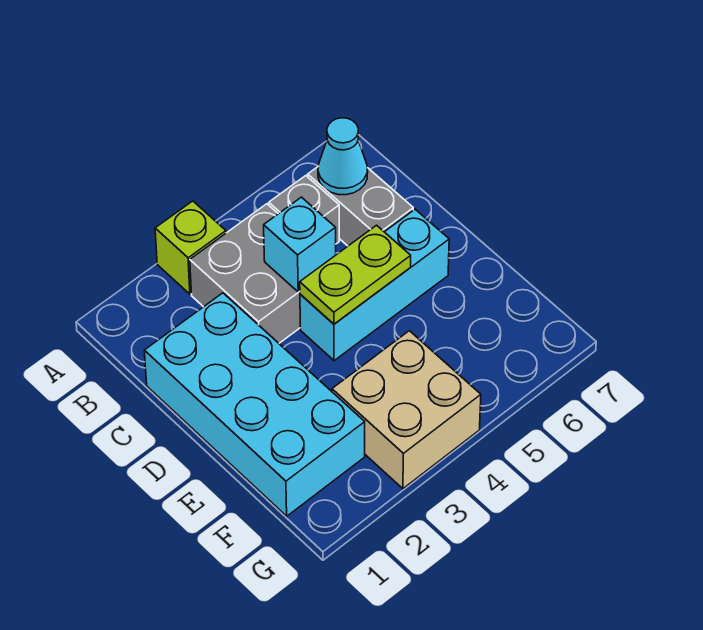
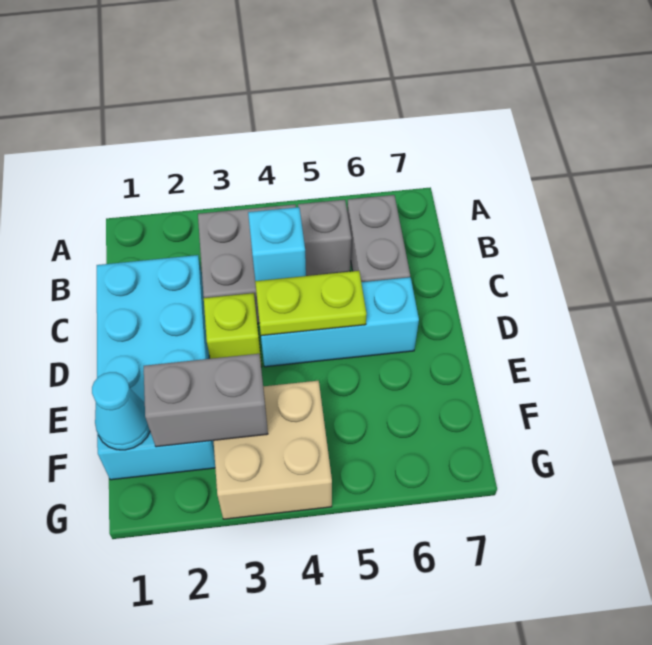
lime 1x1 brick [155,201,226,294] -> lime 1x1 brick moved to [204,293,262,367]
cyan 1x1 cone [318,118,368,195] -> cyan 1x1 cone moved to [92,372,150,450]
none -> grey 1x2 brick [144,354,268,447]

